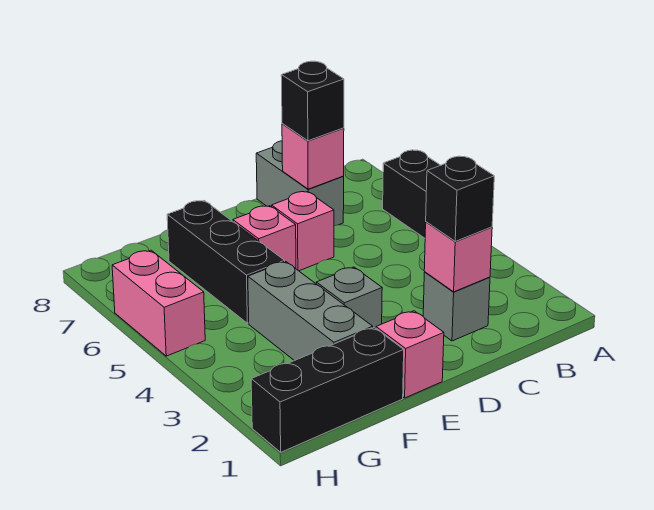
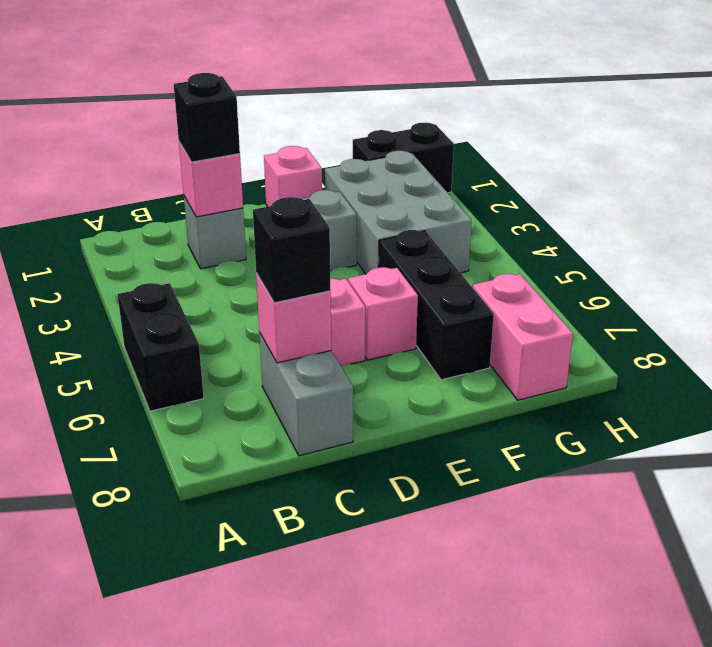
black 1x3 brick [251,328,404,452] -> black 1x2 brick [353,123,454,193]
grey 1x3 brick [248,262,373,361] -> grey 2x3 brick [325,151,472,274]
pink 1x2 brick [112,250,205,356] -> pink 1x2 brick moved to [473,274,573,400]

